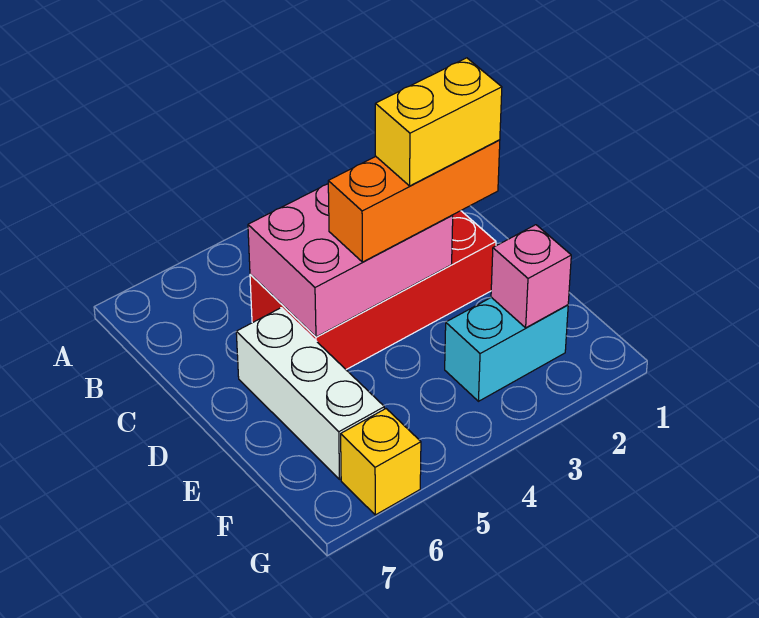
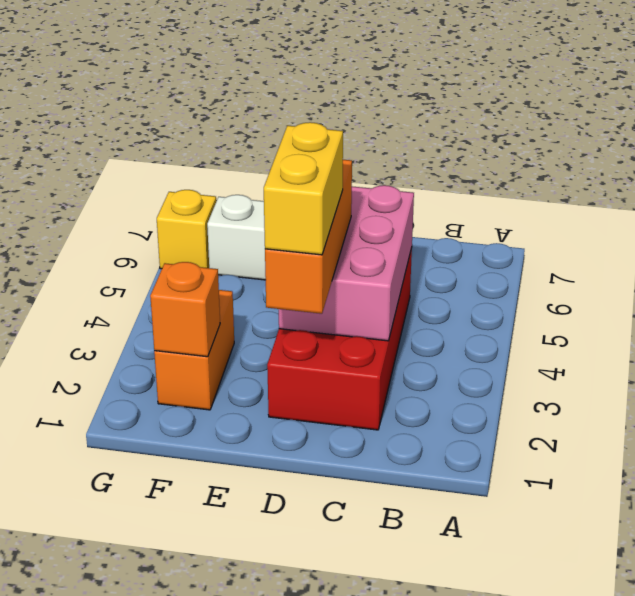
cyan 1x2 brick [445,297,568,401] -> orange 1x2 brick [154,290,234,410]
pink 1x1 brick [491,225,571,328] -> orange 1x1 brick [150,262,220,357]

